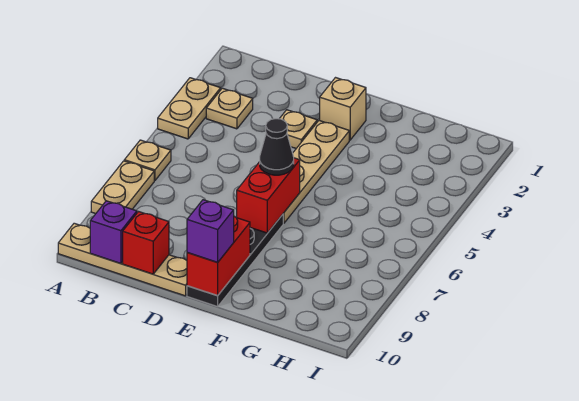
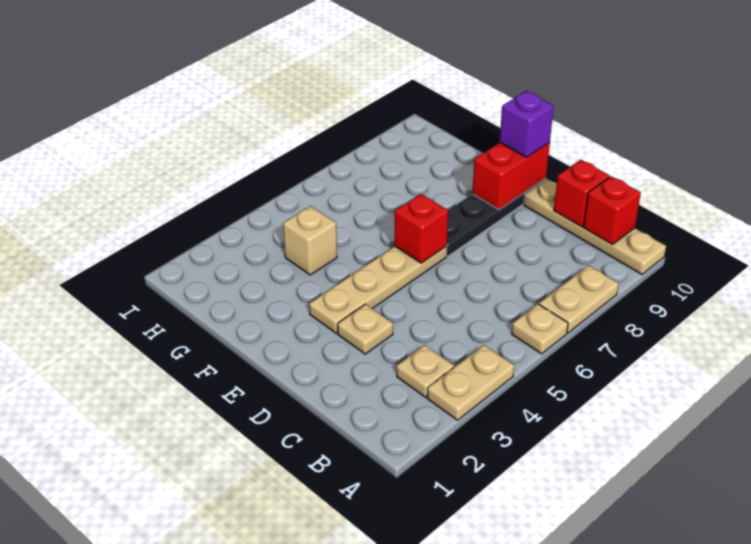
purple 1x1 brick [90,201,137,264] -> red 1x1 brick [584,176,641,245]
tan 1x1 brick [320,78,366,140] -> tan 1x1 brick moved to [283,206,337,275]
red 1x2 brick [237,158,300,233] -> red 1x1 brick [394,194,448,263]
black 1x1 cone [260,119,294,175] -> none

